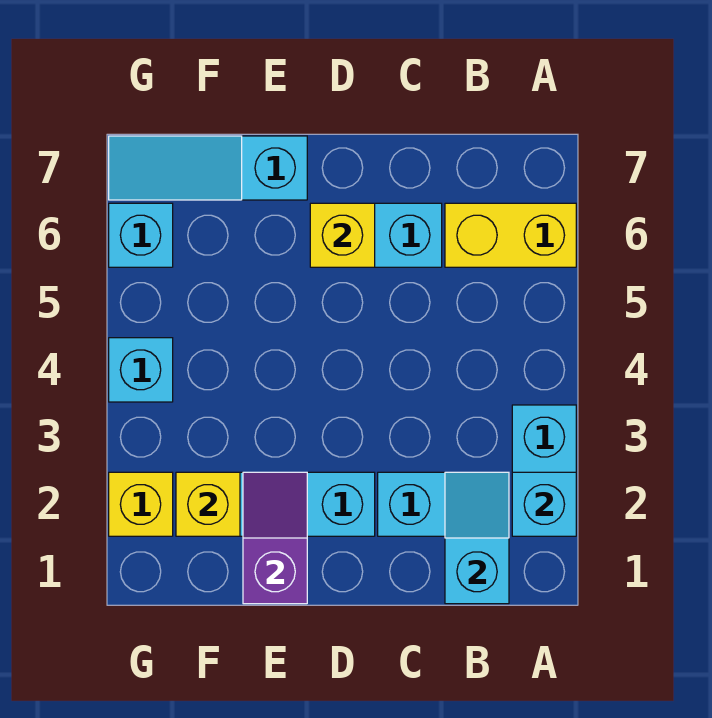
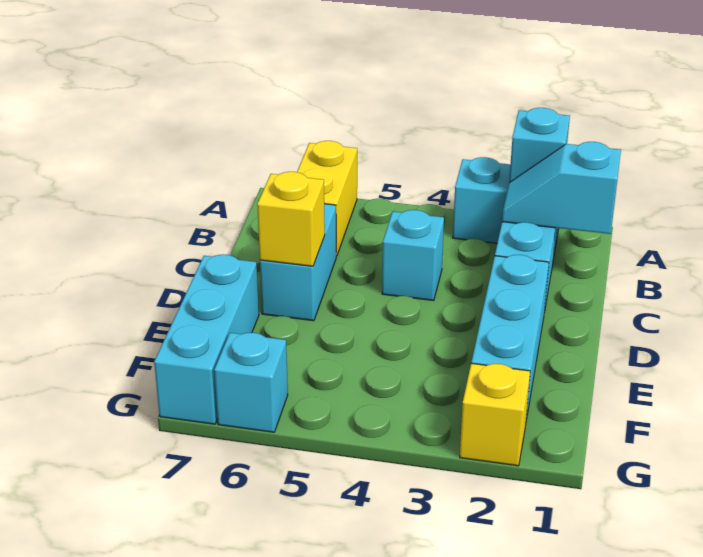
purple 1x2 slope [243,472,307,604] -> none
cyan 1x3 slope [109,136,307,200] -> cyan 1x3 brick [154,255,259,424]
yellow 1x1 brick [176,472,240,536] -> none
cyan 1x1 brick [109,338,173,402] -> cyan 1x1 brick moved to [382,210,444,301]

